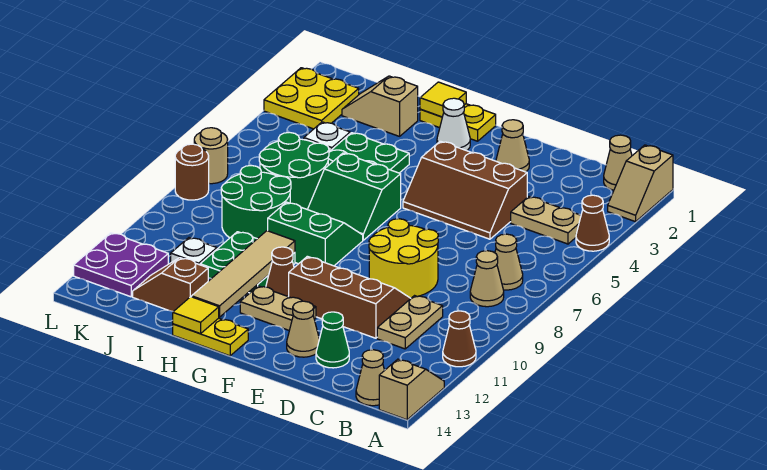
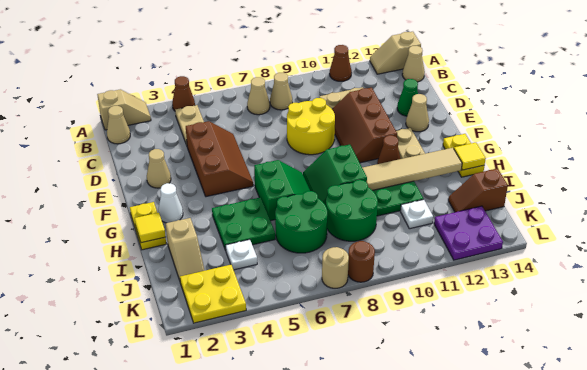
brown 1x2 slope [133,258,208,312] -> brown 1x2 slope turned to [448,169,508,212]

